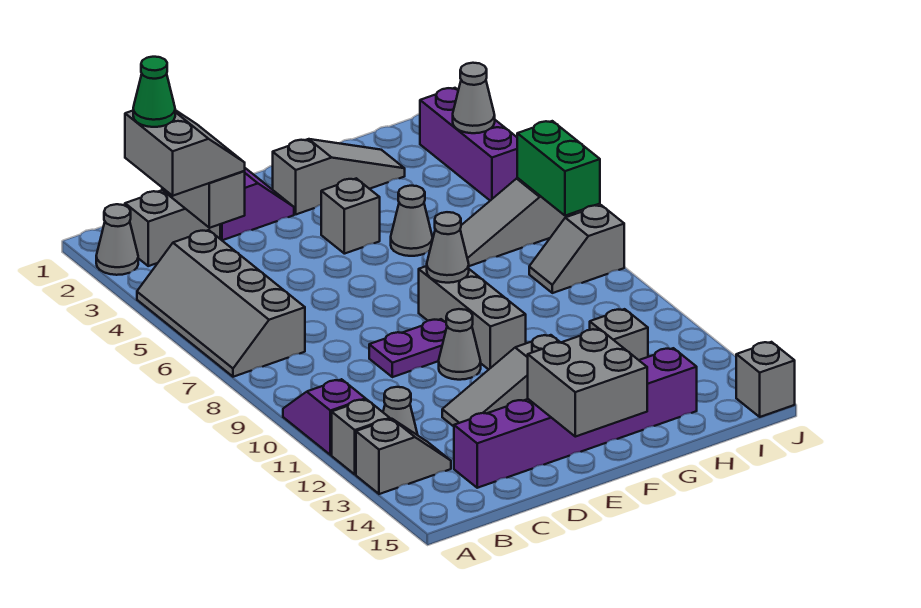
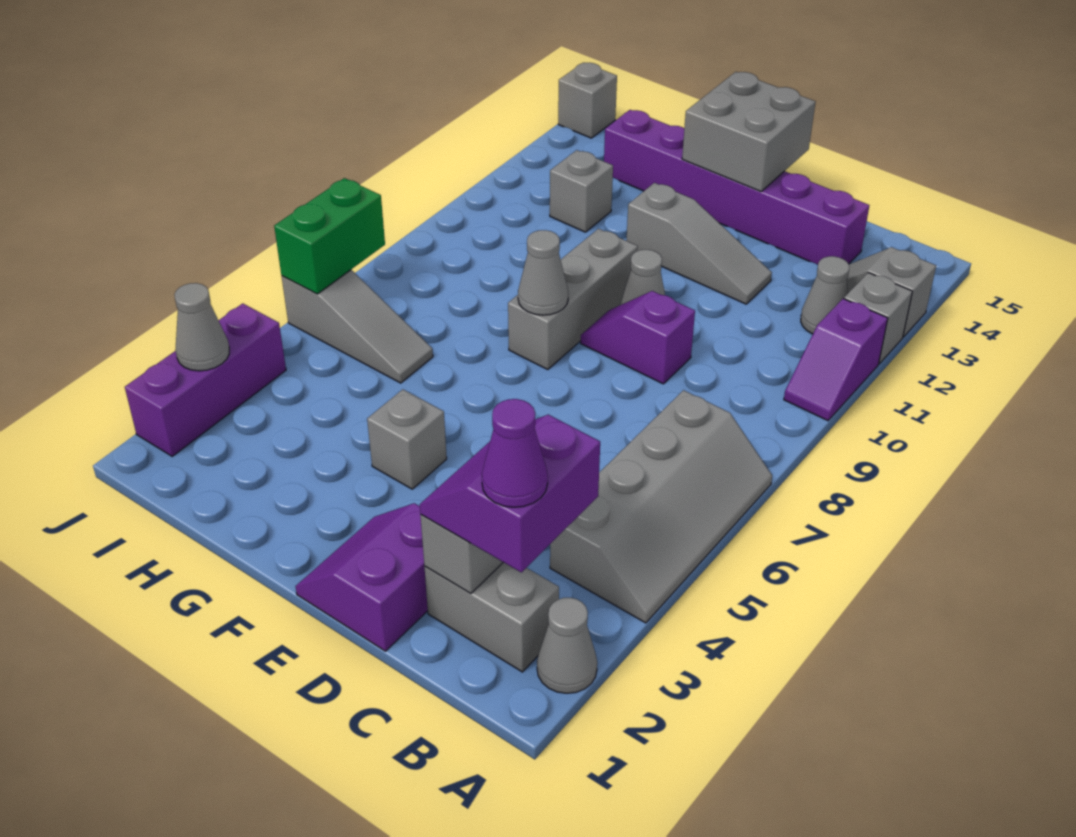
grey 2x2 slope [125,110,245,196] -> purple 2x2 slope [420,415,600,572]
green 1x1 cone [133,57,175,127] -> purple 1x1 cone [482,399,548,507]
purple 1x2 plate [369,319,447,377] -> purple 1x2 slope [581,291,695,384]
grey 1x3 slope [273,139,405,214] -> none
grey 1x1 cone [391,186,433,256] -> none
grey 1x2 slope [529,205,624,293] -> none

